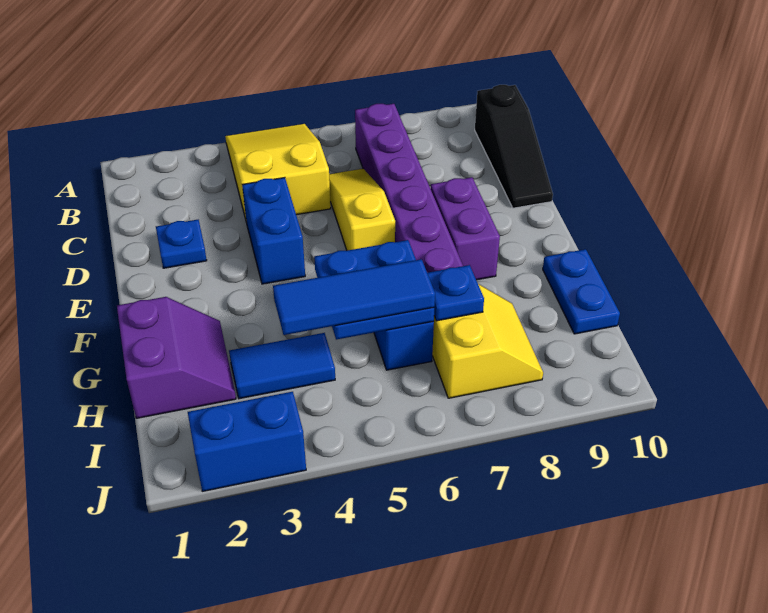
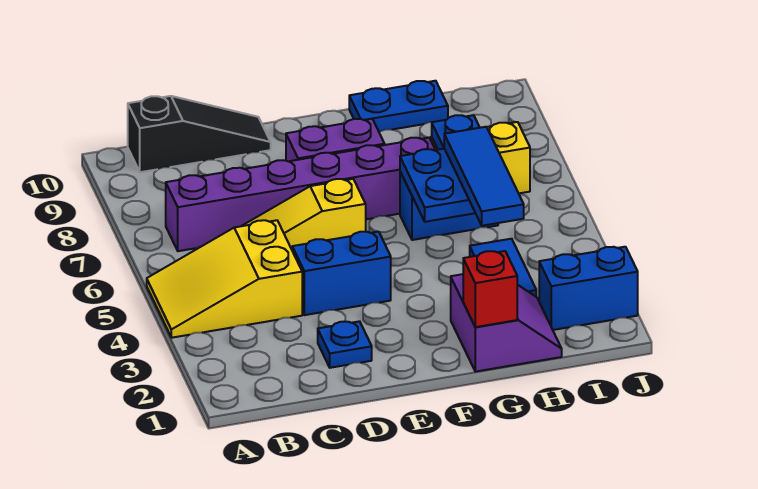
purple 2x2 slope [117,297,236,418] -> purple 2x2 slope turned to [451,274,562,372]
none -> red 1x1 brick [463,251,517,327]
blue 1x2 brick [188,392,306,491] -> blue 1x2 brick turned to [539,247,638,330]

